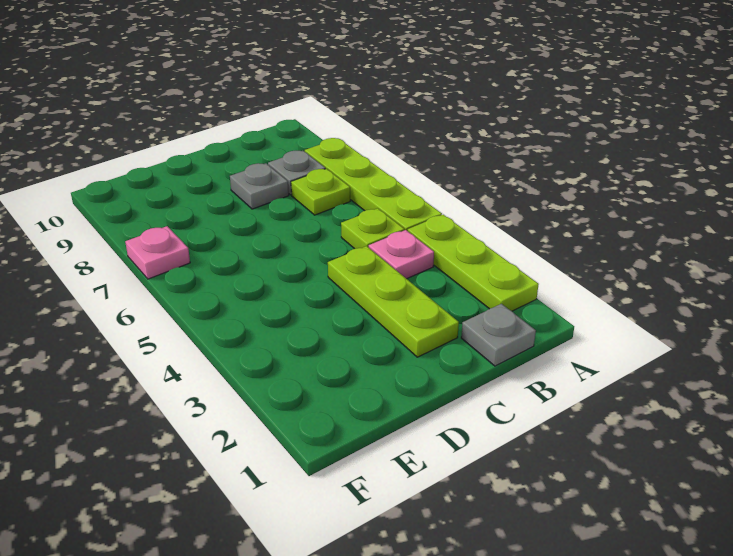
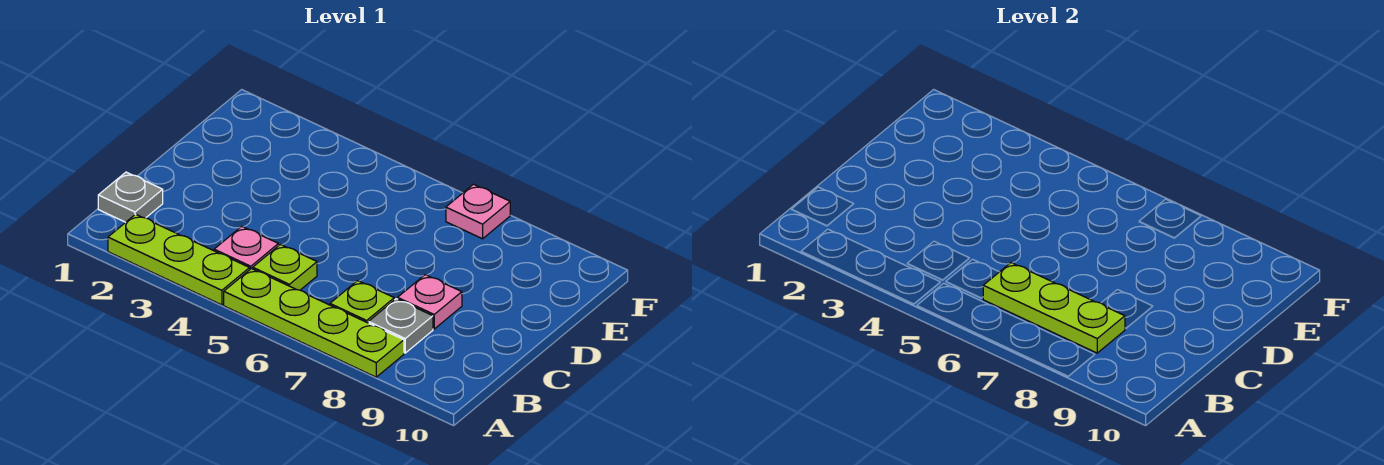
lime 1x3 plate [328,246,459,357] -> lime 1x3 plate moved to [983,263,1125,353]
grey 1x1 plate [230,163,289,209] -> pink 1x1 plate [398,275,462,329]

